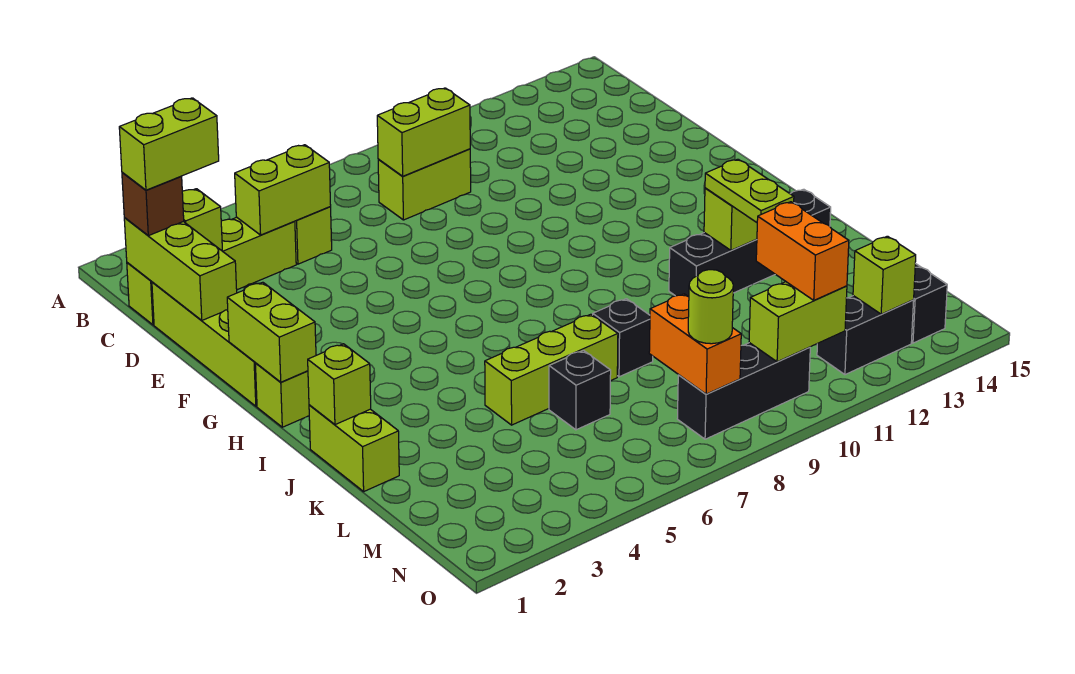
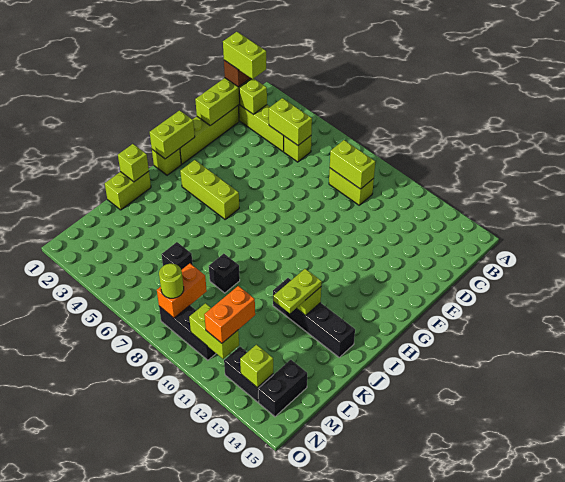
lime 1x3 brick [485,314,618,425] -> lime 1x3 brick moved to [180,160,239,219]

